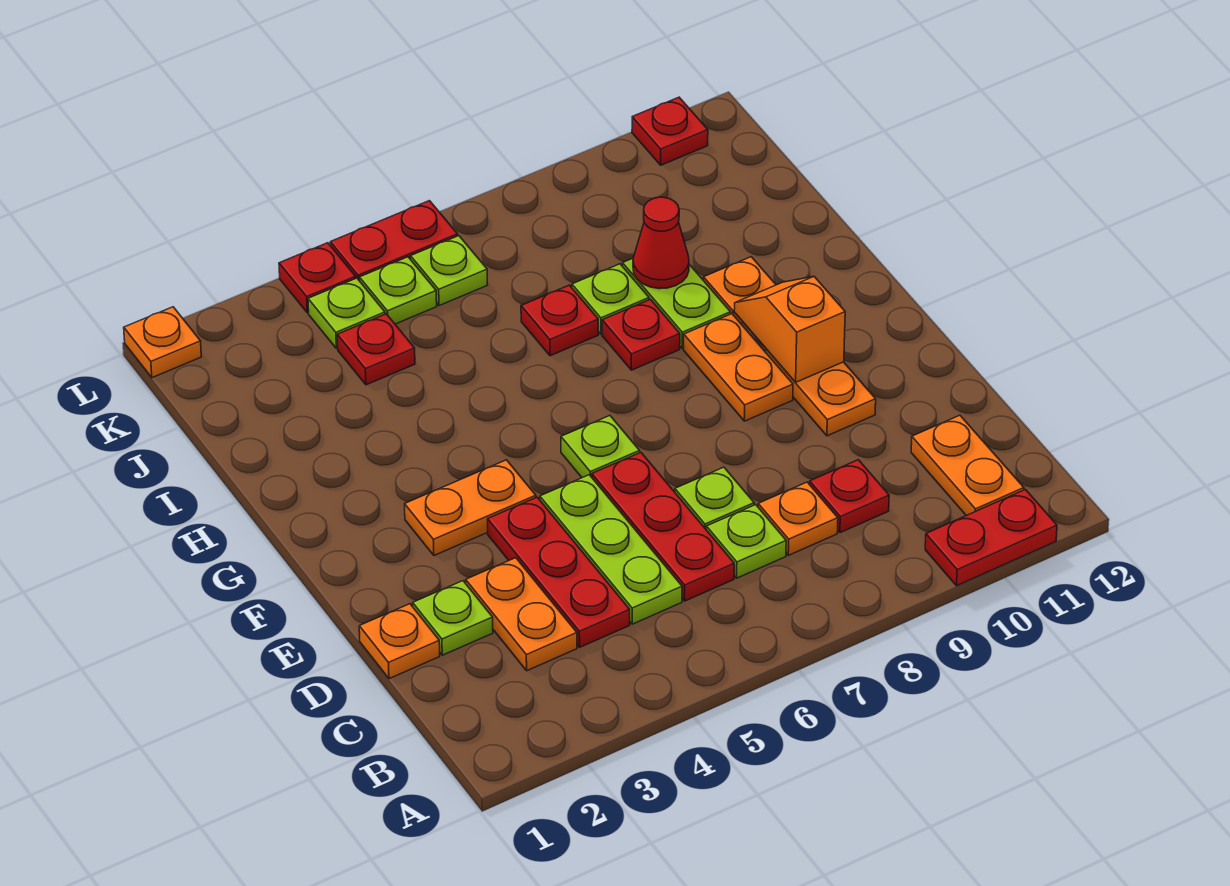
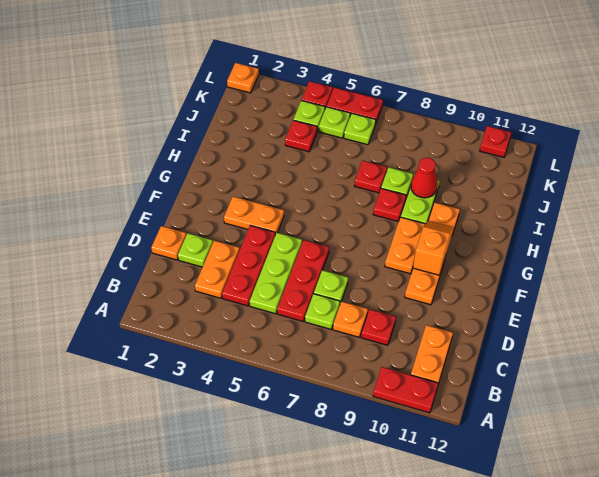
lime 1x1 plate [561,416,640,478] -> none

